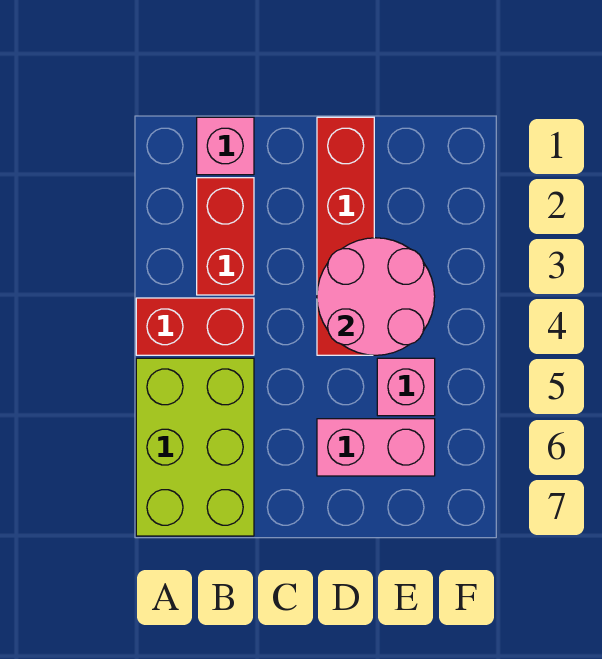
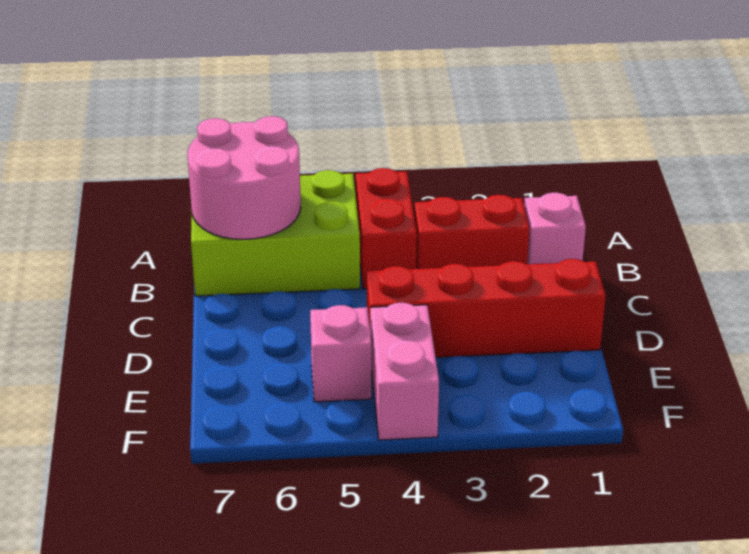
pink 2x2 round brick [317,238,435,355] -> pink 2x2 round brick moved to [187,116,301,239]
pink 1x2 brick [317,419,435,476] -> pink 1x2 brick moved to [370,303,439,440]

